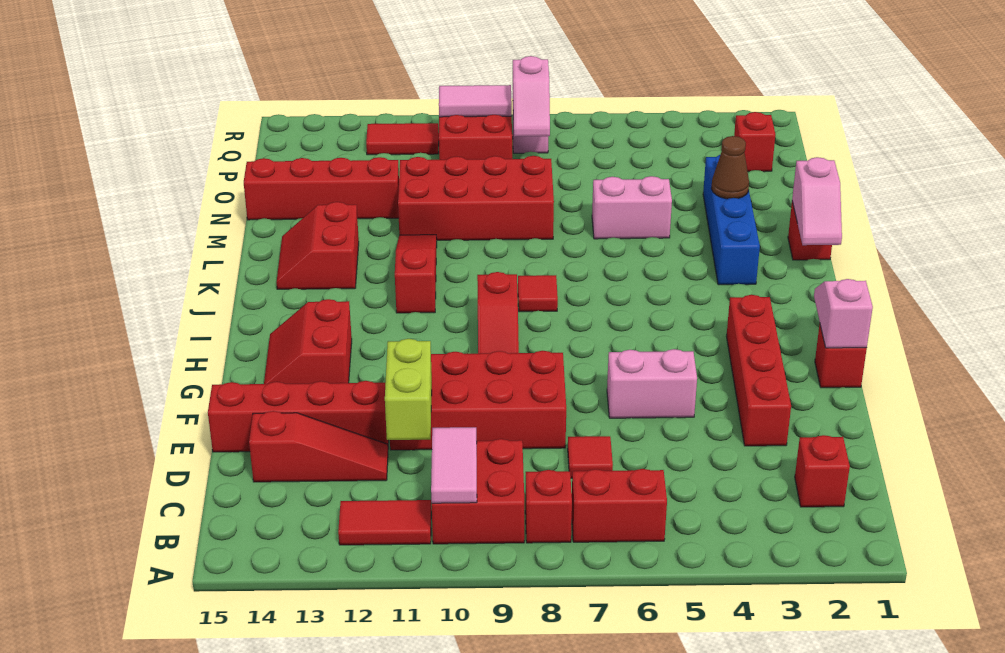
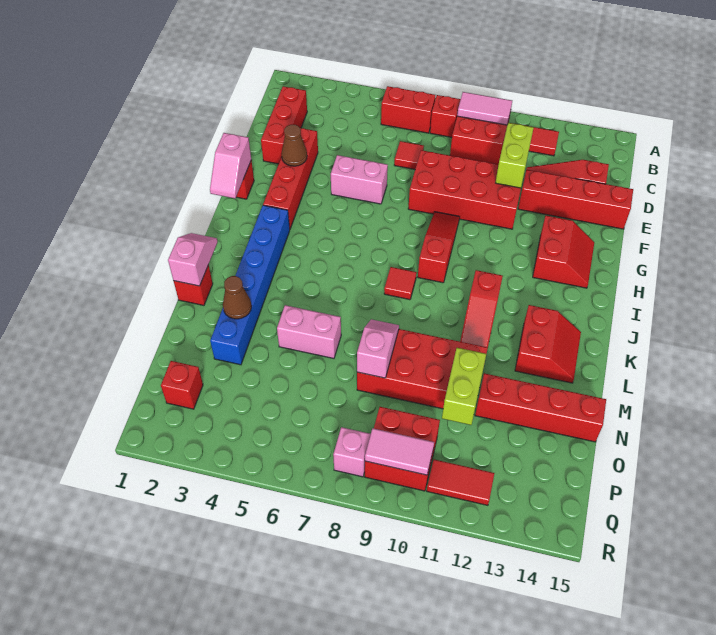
pink 1x2 tile [431,427,477,503] -> pink 1x2 tile turned to [457,92,512,125]
red 1x1 brick [795,435,850,507] -> red 1x3 brick [261,86,307,164]
none -> brown 1x1 cone [281,125,307,166]
blue 1x4 brick [703,155,760,285] -> blue 1x6 brick [210,205,290,365]
none -> lime 1x2 brick [442,348,486,425]
pink 1x2 slope [513,56,550,137] -> pink 1x2 slope moved to [357,319,399,378]

